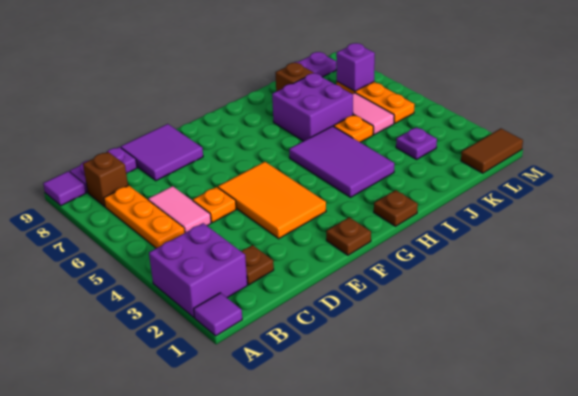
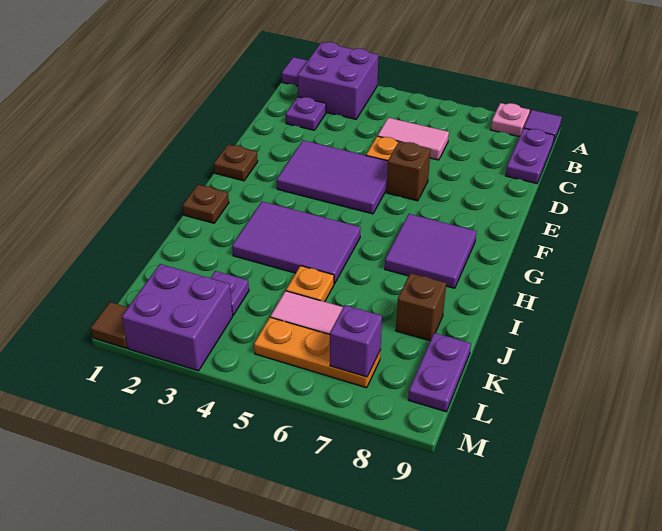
none -> pink 1x1 plate [491,103,530,137]
orange 1x3 plate [104,185,185,248] -> none
brown 1x1 brick [83,152,128,207] -> brown 1x1 brick moved to [387,141,431,201]
brown 1x1 plate [241,245,274,285] -> purple 1x1 plate [286,97,326,130]
purple 2x2 tile [121,124,203,181] -> purple 2x2 tile moved to [385,214,477,288]
orange 2x3 tile [218,162,326,239] -> purple 2x3 tile [277,140,388,214]
purple 2x2 brick [272,73,353,141] -> purple 2x2 brick moved to [122,264,233,371]
brown 1x2 tile [461,129,523,173] -> brown 1x1 tile [91,302,128,348]

